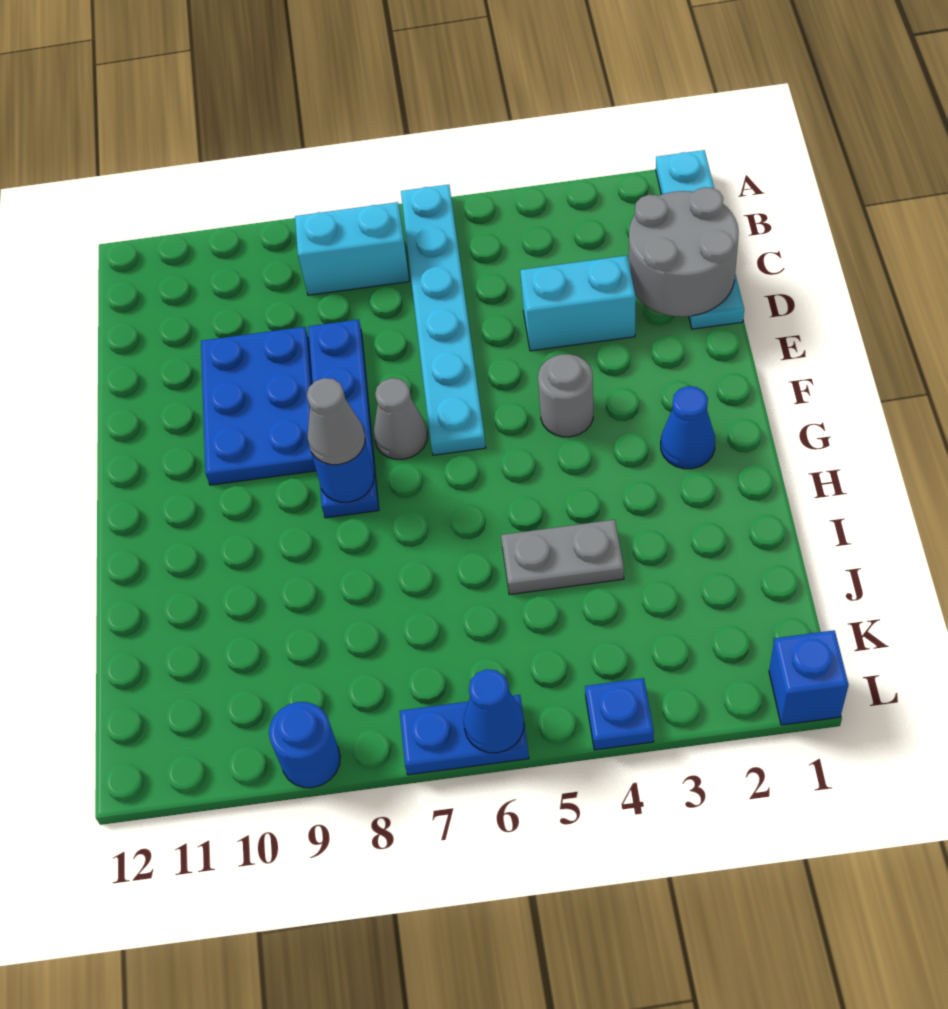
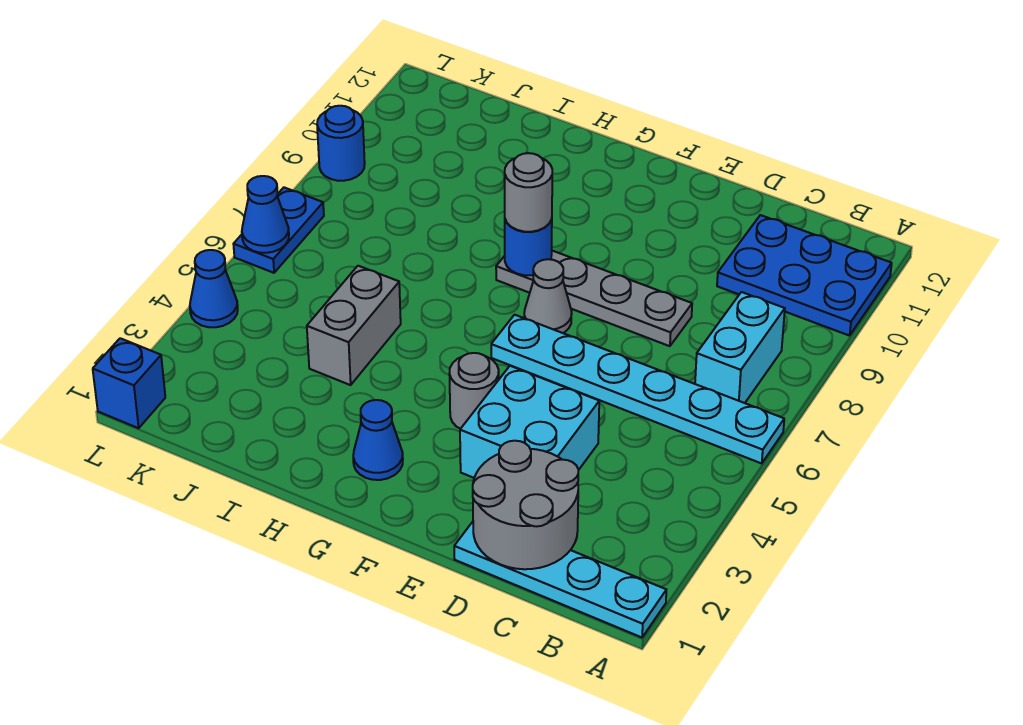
cyan 1x2 brick [520,256,636,351] -> cyan 2x2 brick [460,366,599,478]
blue 1x4 plate [308,319,379,518] -> grey 1x4 plate [496,251,692,346]
blue 2x3 plate [201,327,316,485] -> blue 2x3 plate moved to [717,215,892,336]
grey 1x1 cone [307,378,365,465] -> grey 1x1 round brick [505,153,552,232]
grey 1x2 plate [501,520,624,595] -> grey 1x2 brick [307,266,401,385]
blue 1x1 plate [585,678,654,750] -> blue 1x1 cone [190,250,238,327]

